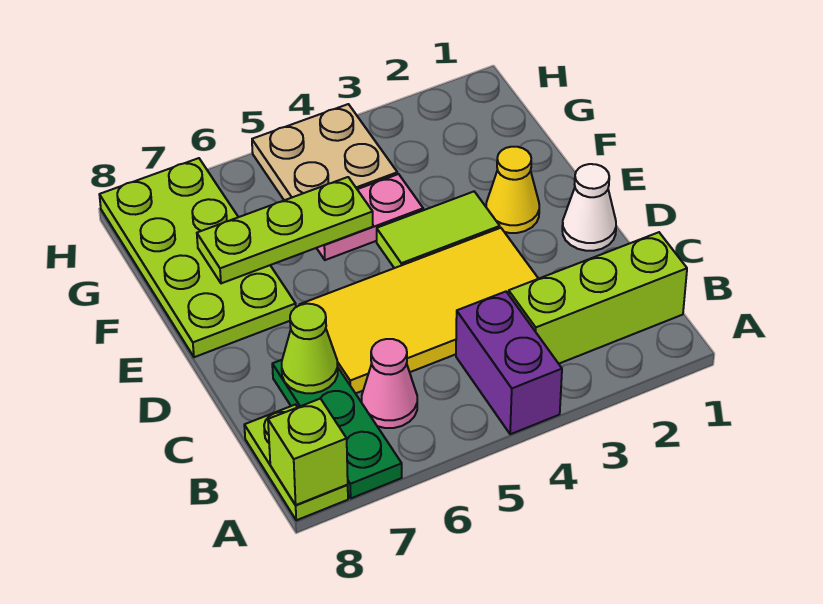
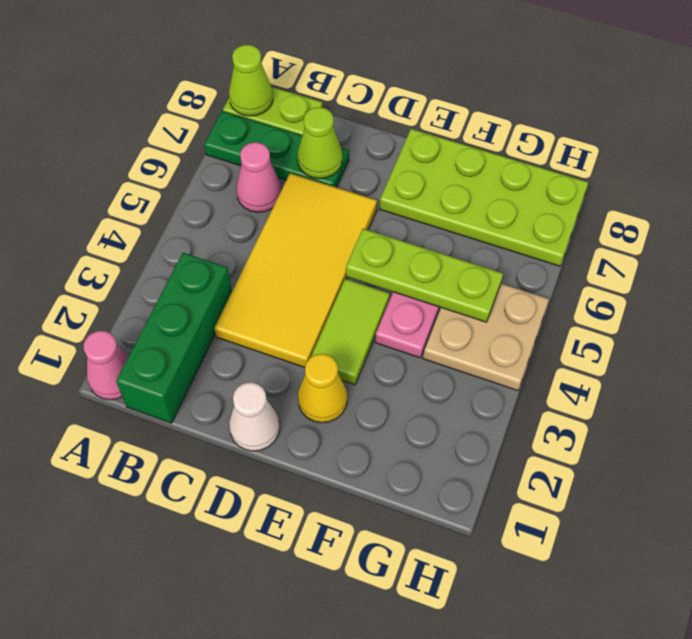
none -> pink 1x1 cone [84,331,129,400]
purple 1x2 brick [456,292,562,434] -> none
lime 1x1 brick [268,399,348,505] -> lime 1x1 cone [229,45,273,116]
lime 1x3 brick [509,232,687,364] -> green 1x3 brick [116,253,232,423]
lime 1x3 plate [197,177,373,283] -> lime 1x3 plate turned to [346,229,503,322]

